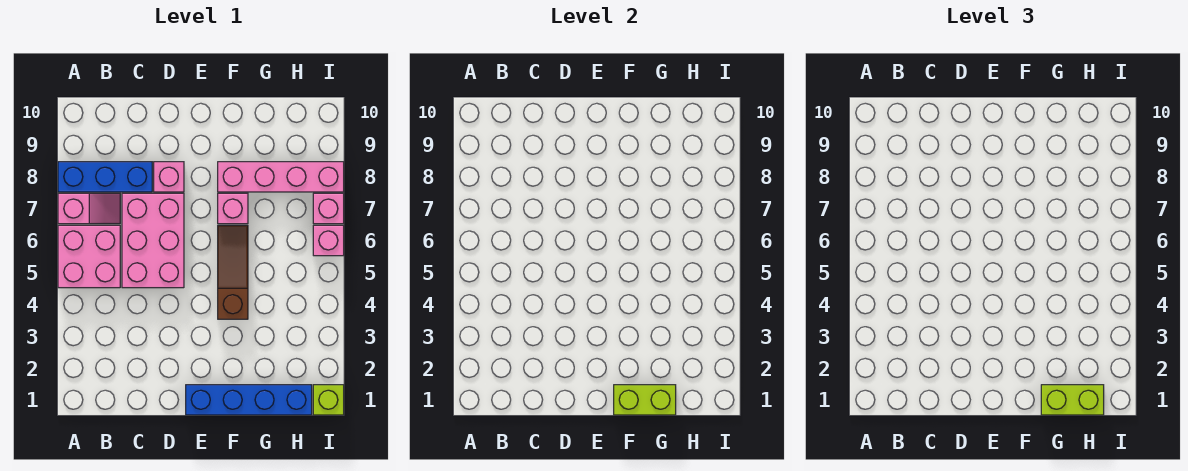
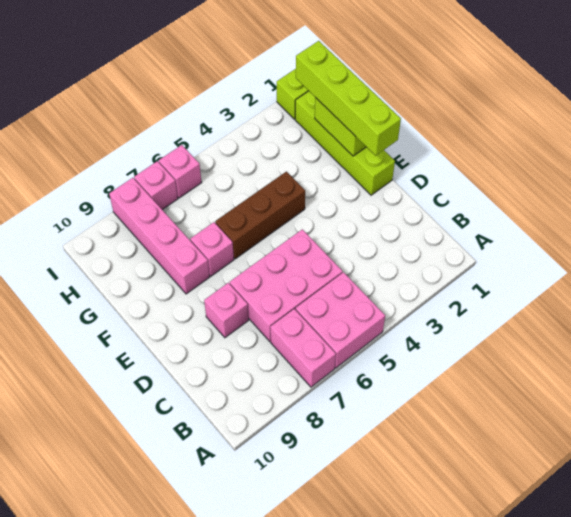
pink 1x2 slope [58,193,120,224] -> pink 1x2 brick [270,309,336,387]
blue 1x3 brick [58,162,152,192] -> none
blue 1x4 brick [186,385,312,415] -> lime 1x4 brick [295,91,395,195]
brown 1x3 slope [218,225,248,319] -> brown 1x3 brick [215,172,305,259]
lime 1x2 brick [1041,385,1104,415] -> lime 1x4 brick [296,41,401,155]

